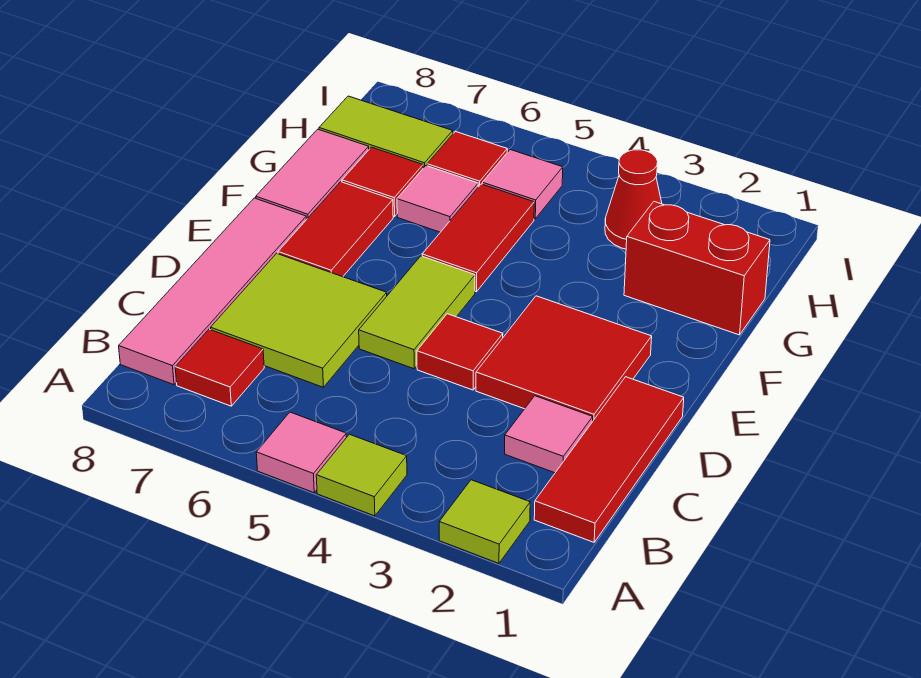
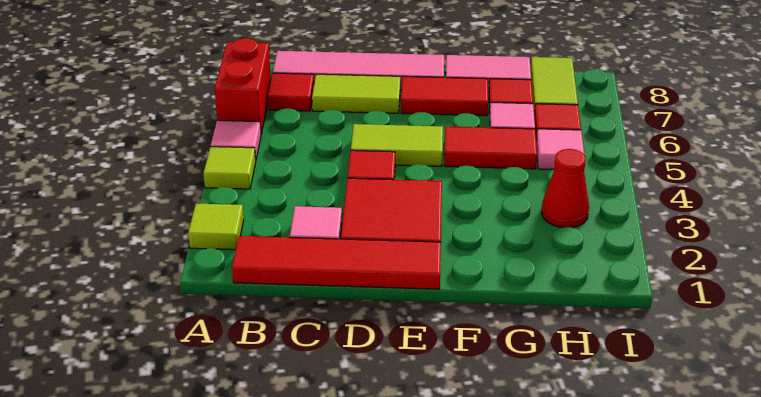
red 1x3 tile [534,377,684,542] -> red 1x4 tile [232,236,441,289]
lime 2x2 tile [211,253,387,387] -> lime 1x2 tile [312,74,400,113]
red 1x2 brick [624,202,770,335] -> red 1x2 brick moved to [215,38,271,134]

